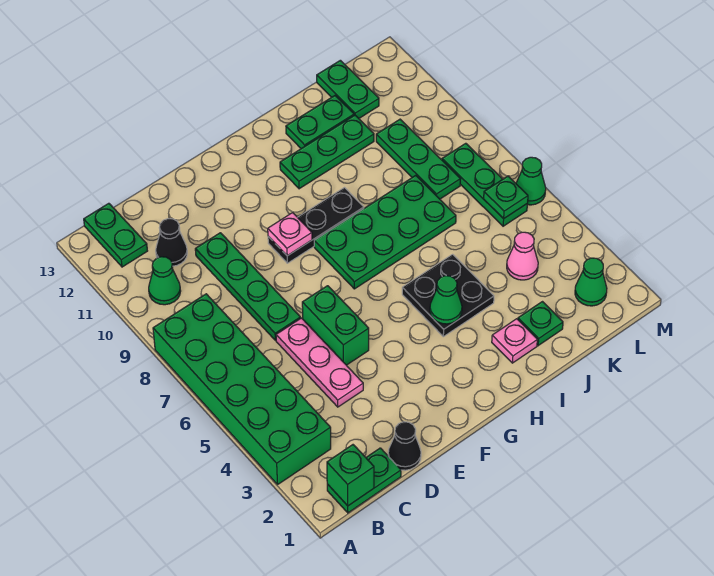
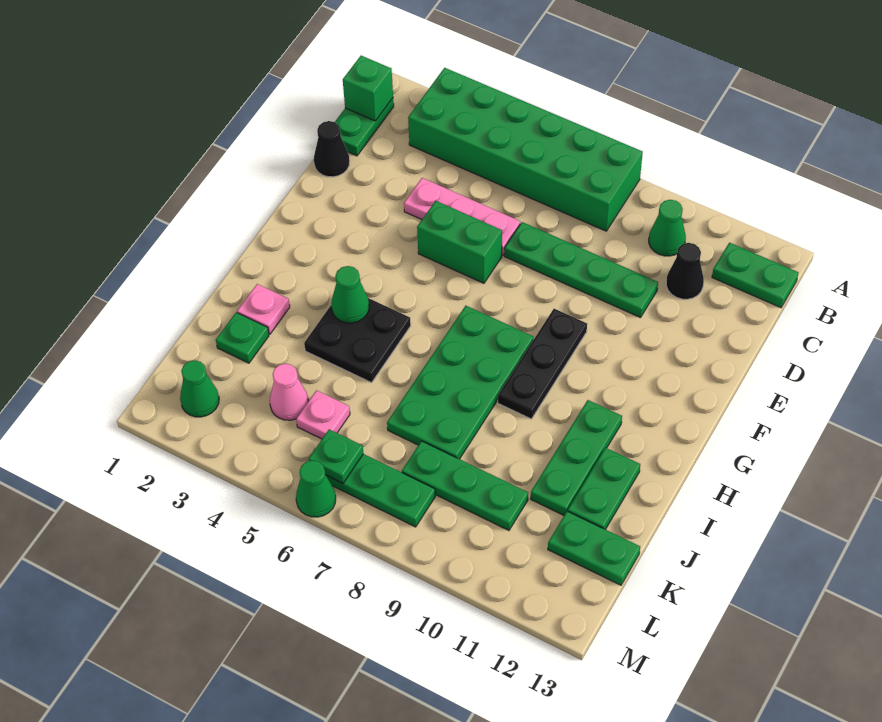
pink 1x1 plate [268,213,312,256] -> pink 1x1 plate moved to [296,390,350,439]

